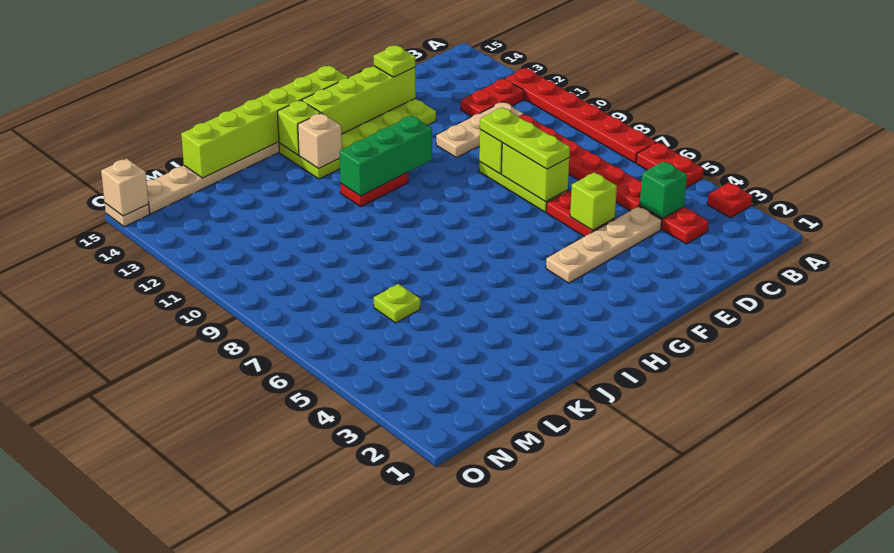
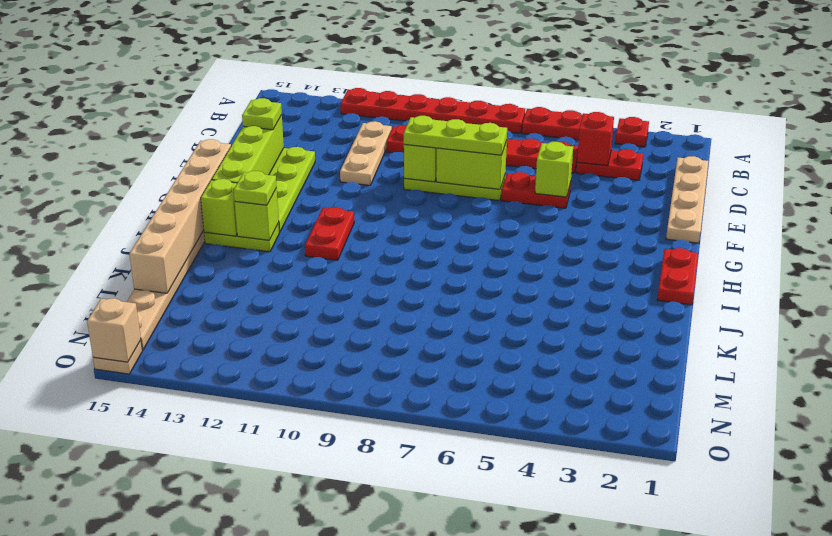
red 1x2 plate [461,79,524,116] -> red 1x2 plate moved to [657,248,698,305]
green 1x1 brick [640,161,687,219] -> red 1x1 brick [577,112,614,166]
tan 1x4 plate [546,206,662,283] -> tan 1x4 plate moved to [666,156,709,243]
green 1x3 brick [339,116,432,196] -> none
lime 1x6 brick [181,66,348,178] -> tan 1x6 brick [129,139,231,293]
tan 1x1 brick [298,113,342,169] -> lime 1x1 brick [235,188,279,240]
lime 1x1 plate [374,284,420,323] -> lime 1x1 plate moved to [234,171,277,205]

